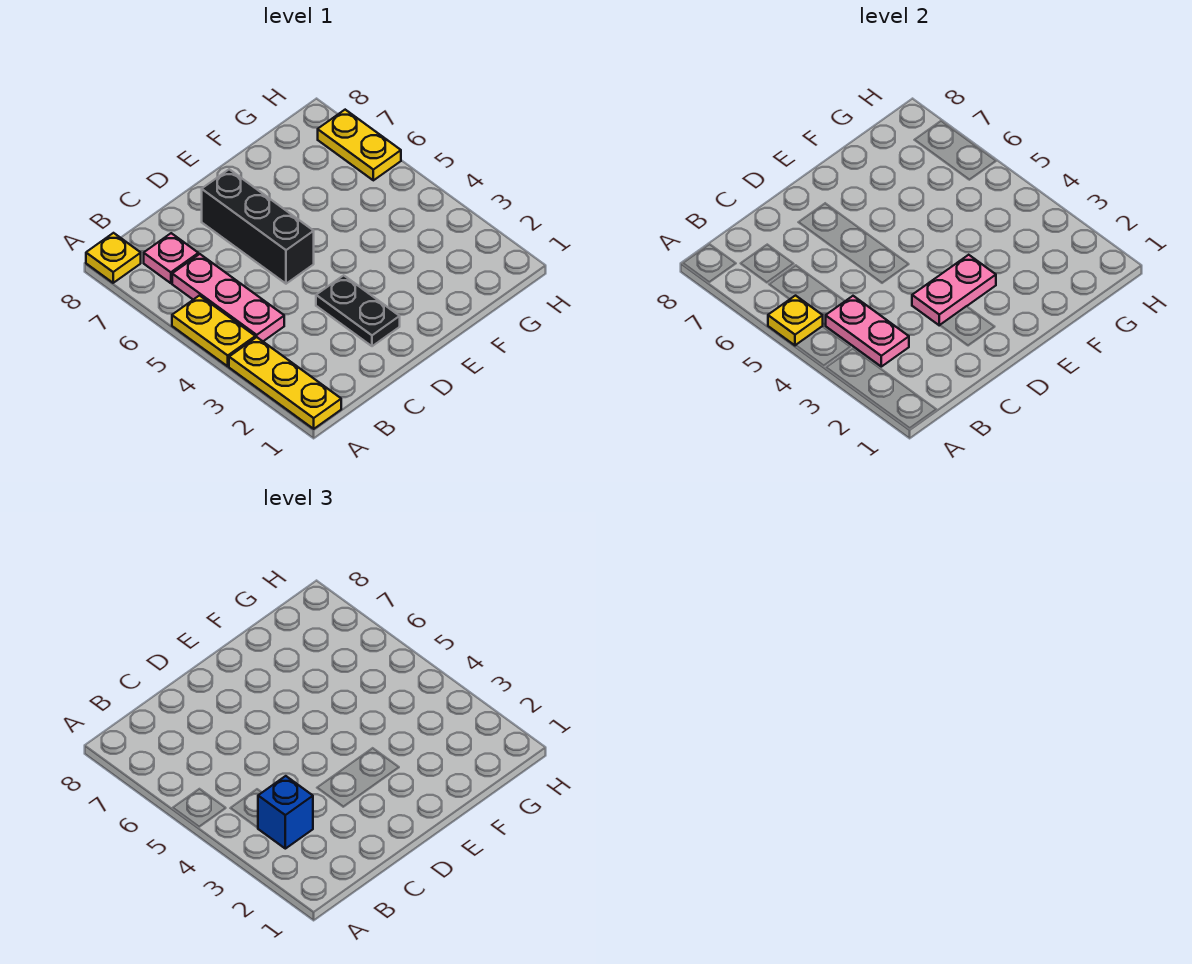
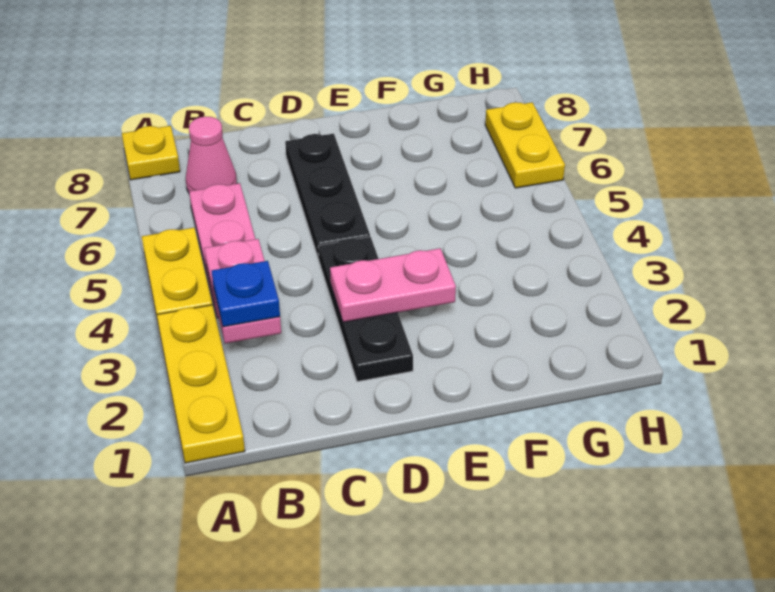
yellow 1x1 plate [768,296,823,346] -> none
blue 1x1 brick [258,776,313,849] -> blue 1x1 plate [212,261,280,327]
pink 1x1 plate [144,233,198,283] -> pink 1x1 cone [186,116,237,193]
black 1x2 plate [316,275,400,346] -> black 1x3 plate [318,237,413,382]
black 1x3 brick [202,169,314,284] -> black 1x3 plate [285,134,370,259]

